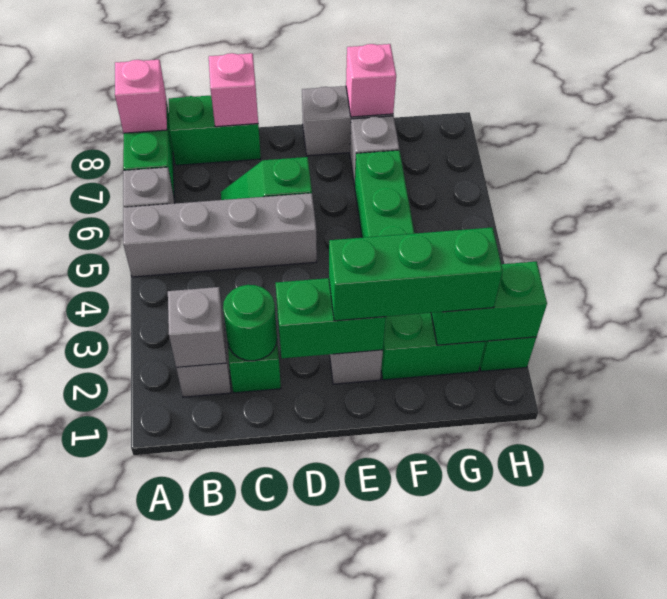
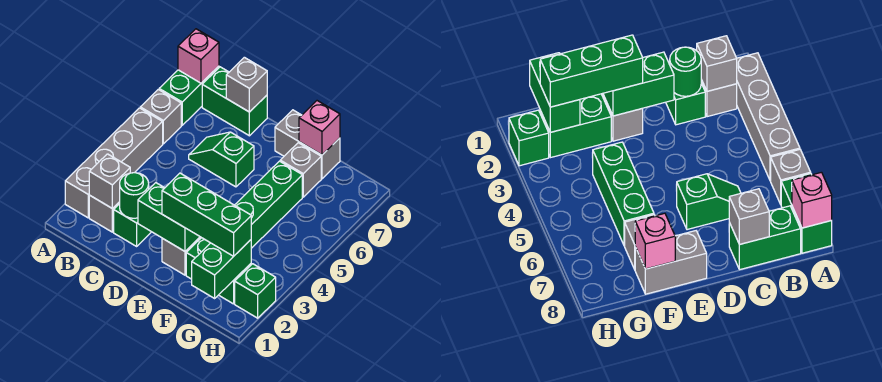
grey 1x4 brick [123,193,317,277] -> grey 1x4 brick turned to [65,108,163,218]
pink 1x1 brick [209,53,258,127] -> grey 1x1 brick [226,57,267,112]
green 1x2 brick [431,261,547,345] -> green 1x2 brick turned to [192,240,251,298]

